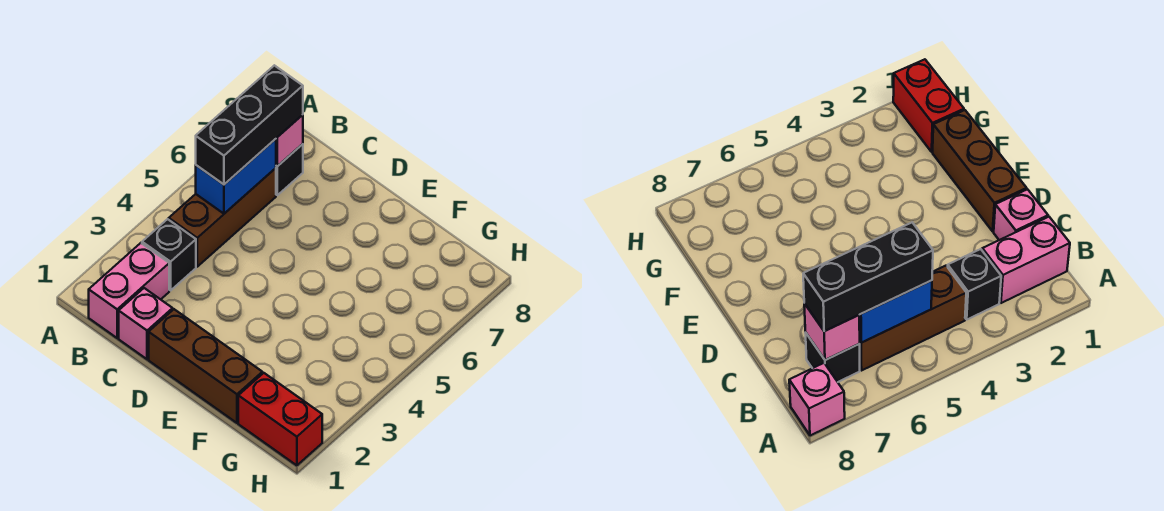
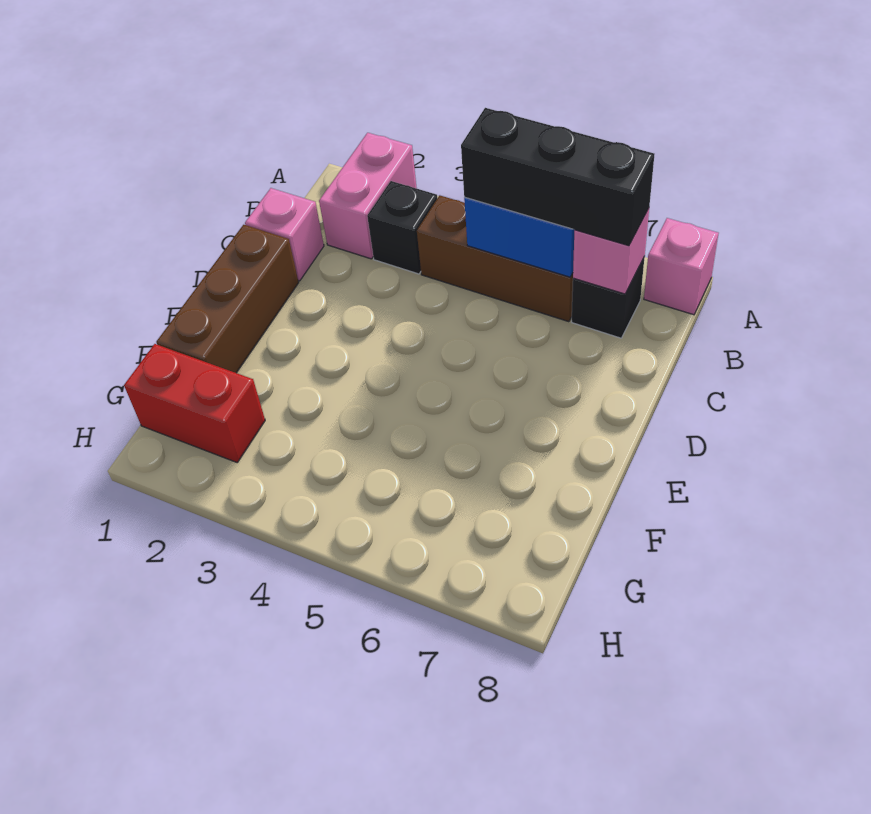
pink 1x2 brick [89,243,169,338] -> pink 1x2 brick turned to [319,133,416,259]
red 1x2 brick [238,373,322,465] -> red 1x2 brick turned to [124,344,265,462]

